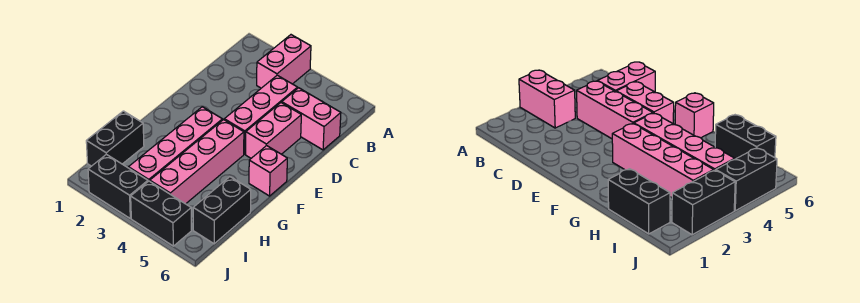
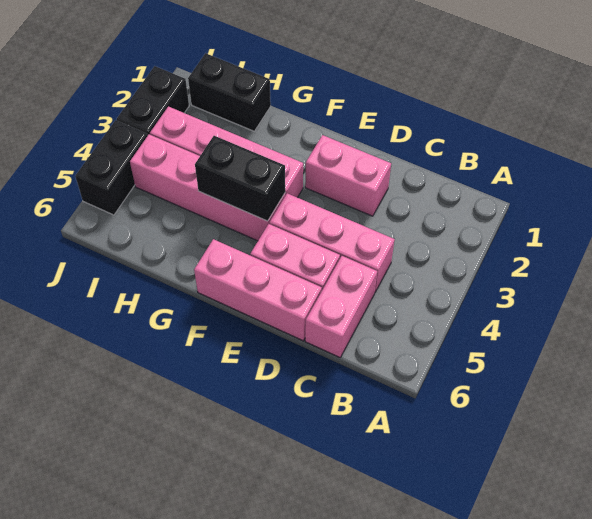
pink 1x2 brick [257,35,311,88] -> pink 1x2 brick moved to [305,135,391,216]
pink 1x1 brick [249,146,287,196] -> pink 1x3 brick [194,239,322,341]
black 1x2 brick [193,177,251,244] -> black 1x2 brick moved to [195,136,285,221]

